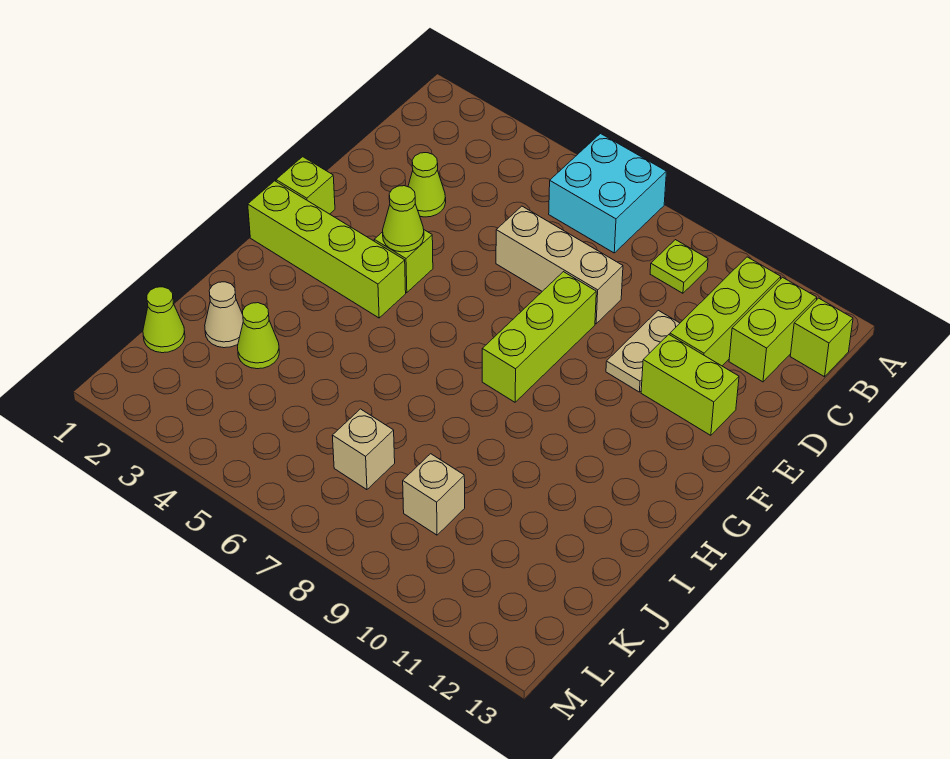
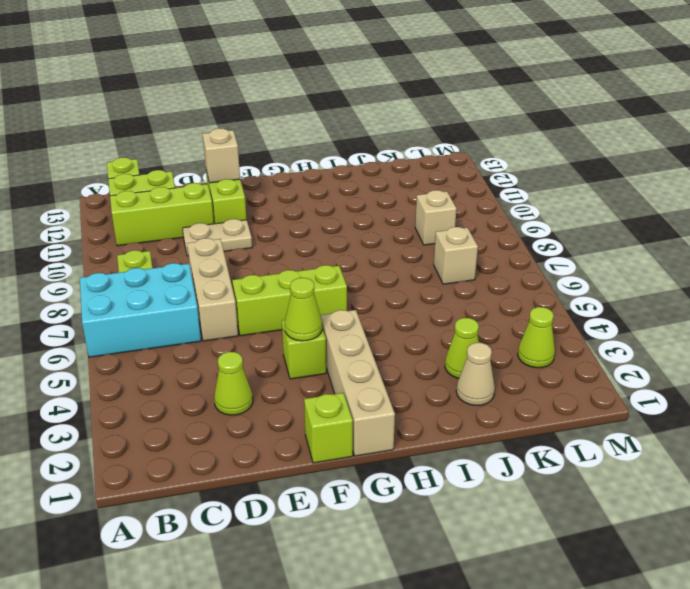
cyan 2x2 brick [549,134,666,253] -> cyan 2x3 brick [80,263,201,357]
lime 1x3 brick [482,272,596,402] -> lime 1x3 brick moved to [232,265,347,336]
none -> tan 1x1 brick [203,129,240,183]
lime 1x4 brick [248,181,406,318] -> tan 1x4 brick [321,310,395,456]
lime 1x1 cone [143,287,185,353] -> lime 1x1 cone moved to [518,307,555,368]

